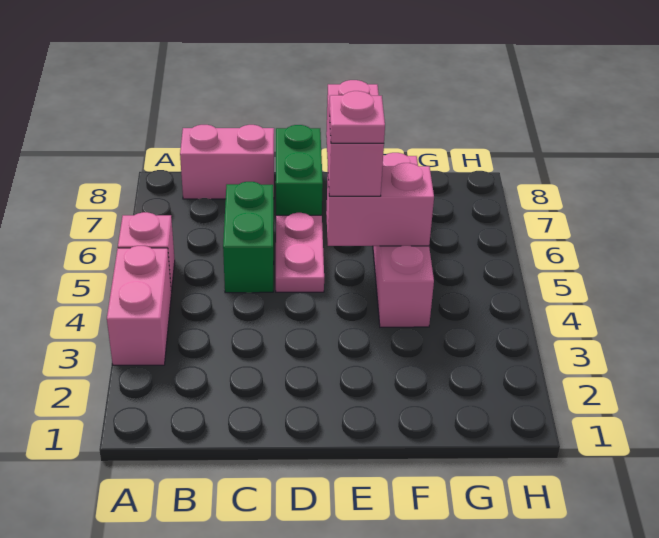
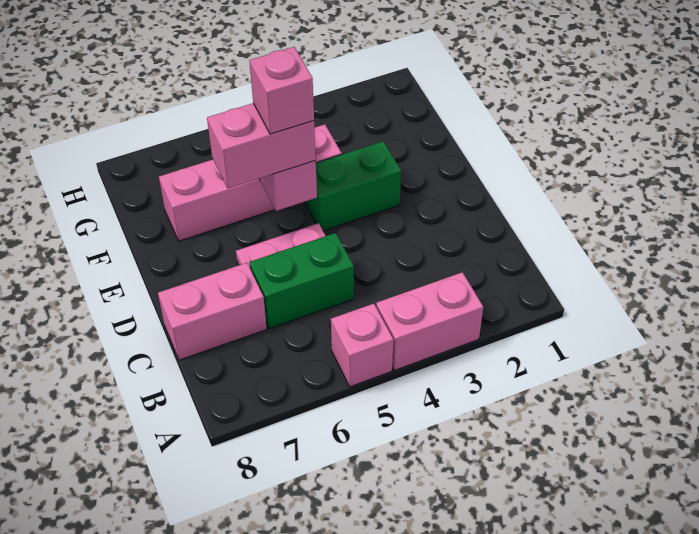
pink 1x2 brick [180,125,274,199] -> pink 1x2 brick turned to [158,263,267,360]
green 1x2 brick [276,125,323,215] -> green 1x2 brick moved to [305,141,401,231]
pink 1x1 plate [329,91,385,143] -> pink 1x1 brick [249,47,314,134]

